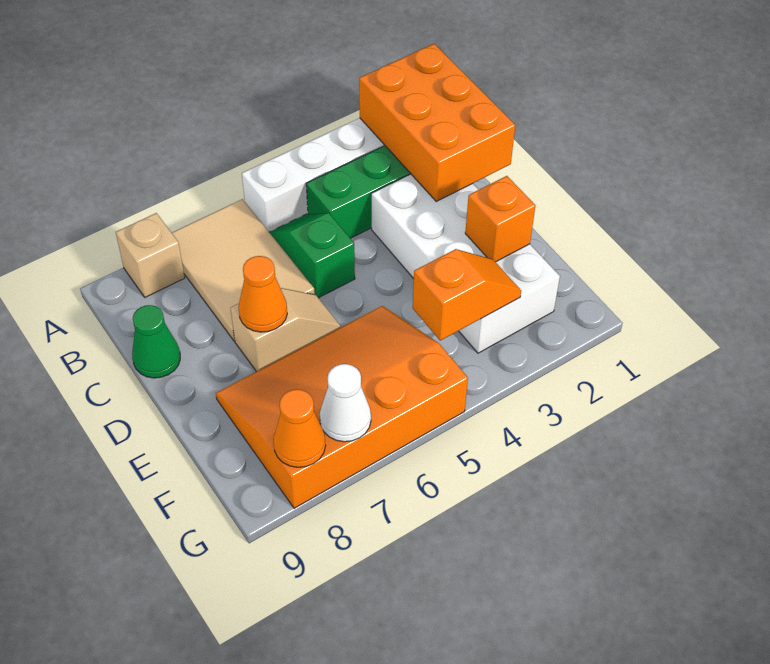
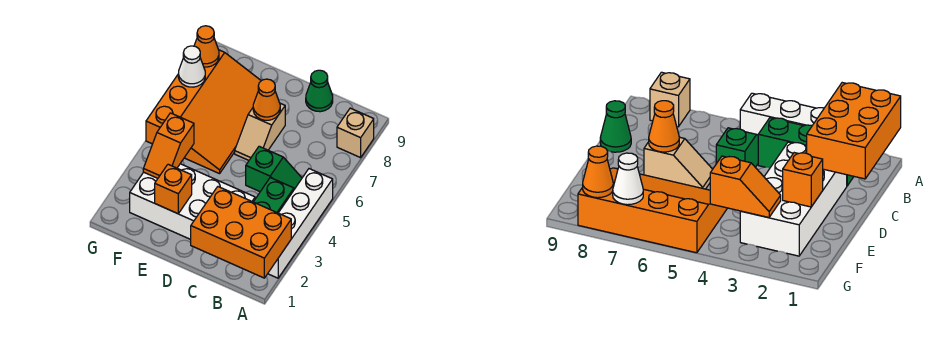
tan 2x3 tile [172,199,315,341] -> none

